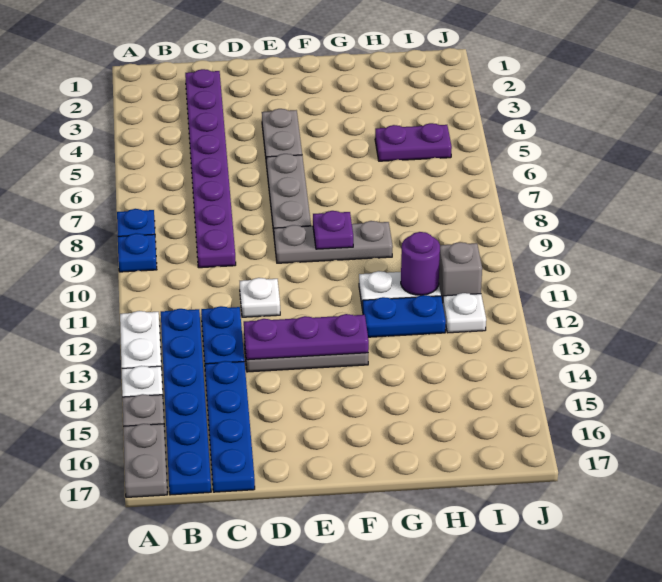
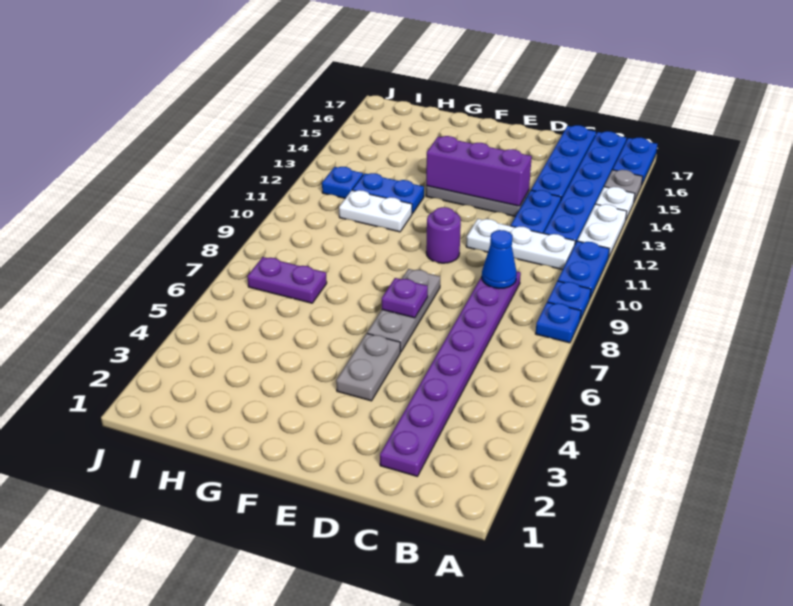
none -> blue 1x2 plate [558,241,609,298]
grey 1x2 plate [123,424,168,497] -> blue 1x2 plate [613,138,657,186]
none -> blue 1x1 cone [482,230,517,288]
white 1x1 plate [240,278,280,317] -> white 1x3 plate [466,219,575,270]
purple 1x3 plate [244,314,369,360] -> purple 1x3 brick [426,136,532,206]
grey 1x3 plate [274,221,393,263] -> none
purple 1x1 plate [313,211,353,249] -> purple 1x1 plate moved to [382,278,428,318]
purple 1x2 plate [375,123,452,161] -> purple 1x2 plate moved to [247,257,327,303]
purple 1x1 round brick [401,232,440,295] -> purple 1x1 round brick moved to [426,207,461,263]
grey 1x1 brick [439,242,482,303] -> none
white 1x1 plate [443,293,486,333] -> blue 1x1 plate [322,167,363,198]

